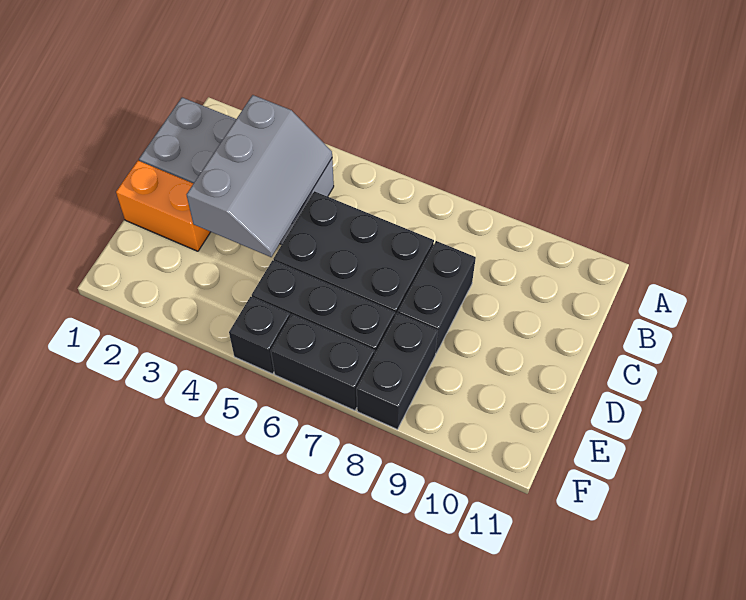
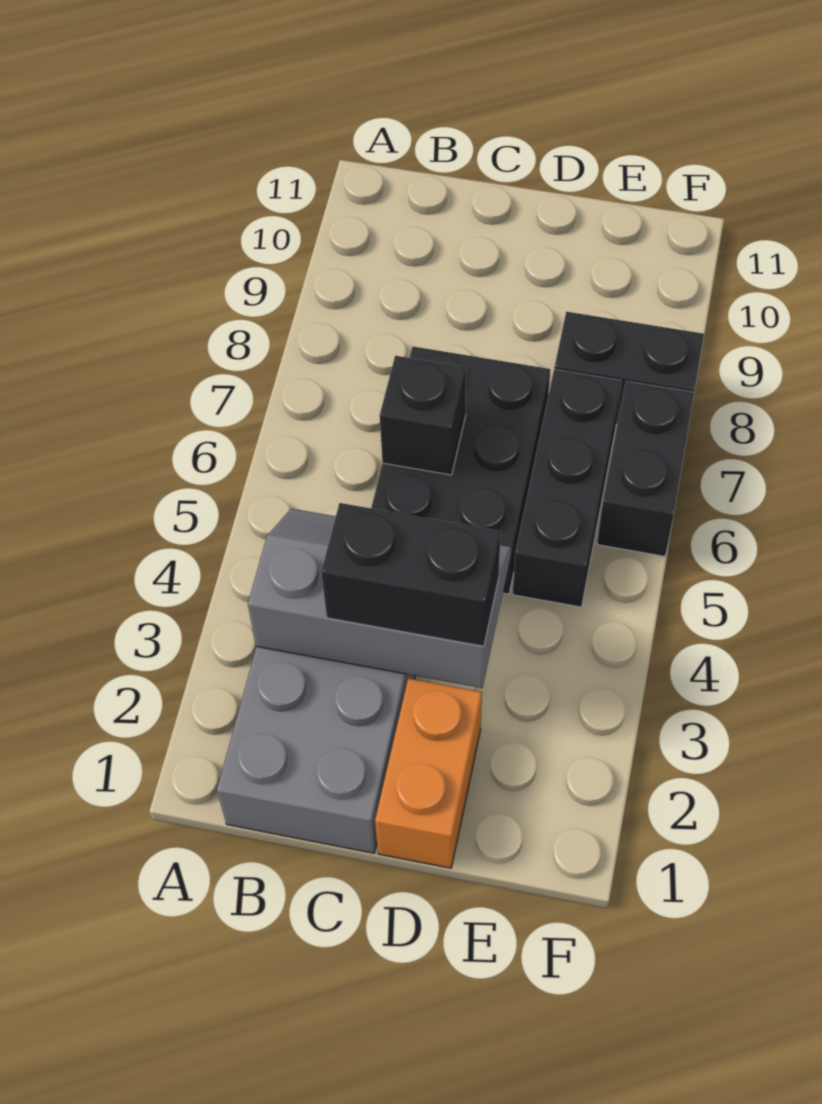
black 1x2 brick [398,241,476,353] -> black 1x2 brick moved to [321,503,501,646]
black 1x1 brick [229,297,290,374] -> black 1x1 brick moved to [380,356,466,475]

